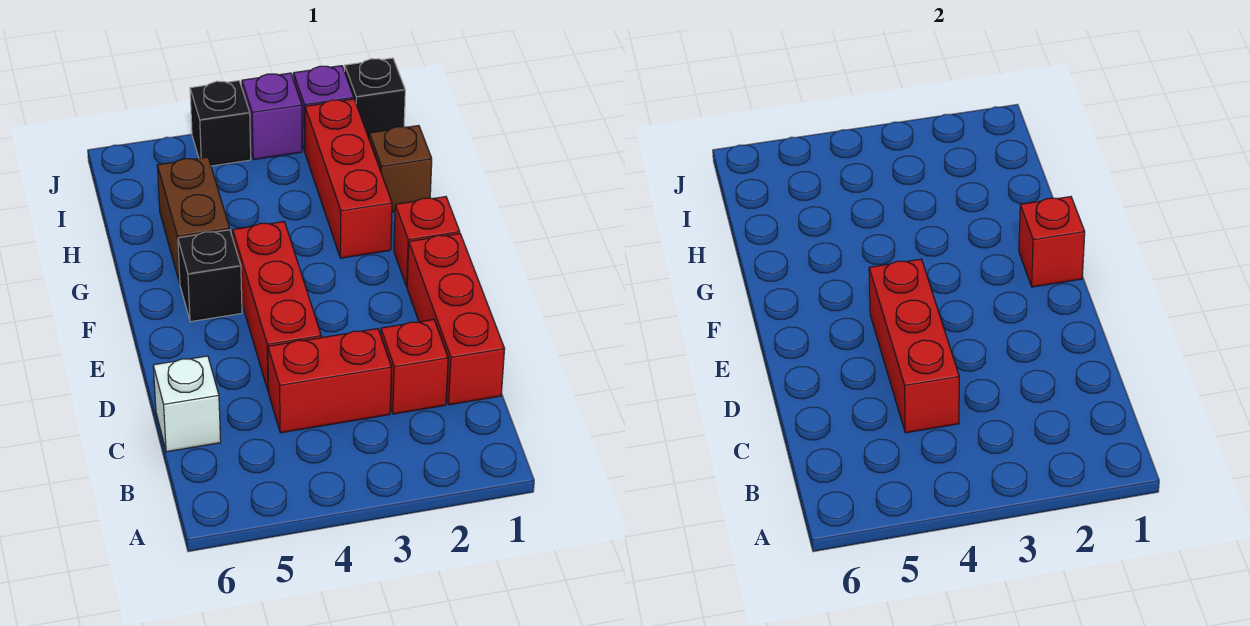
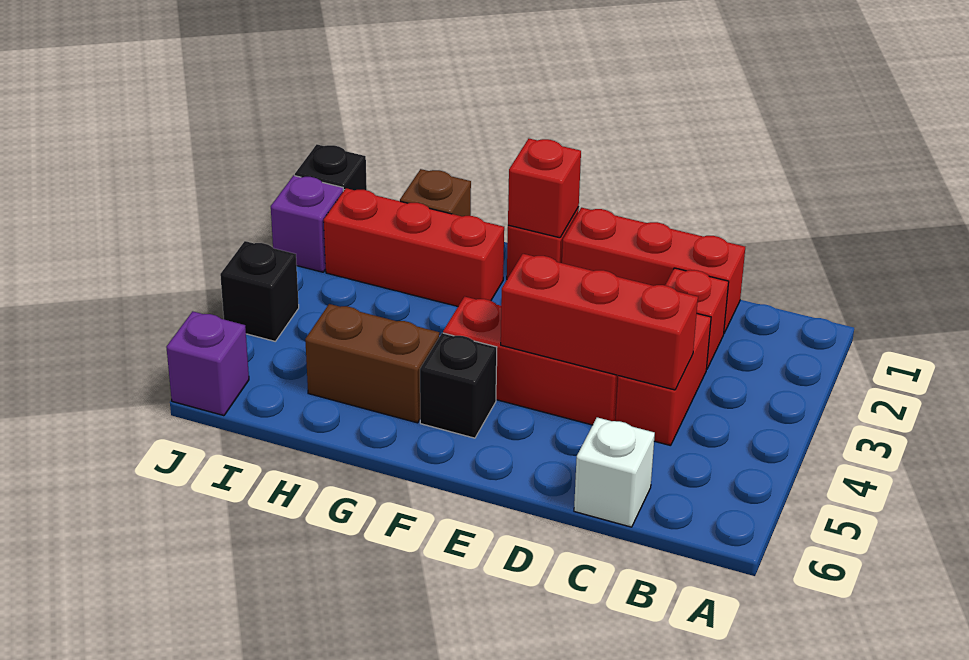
purple 1x1 brick [242,73,302,160] -> purple 1x1 brick moved to [166,311,249,416]

